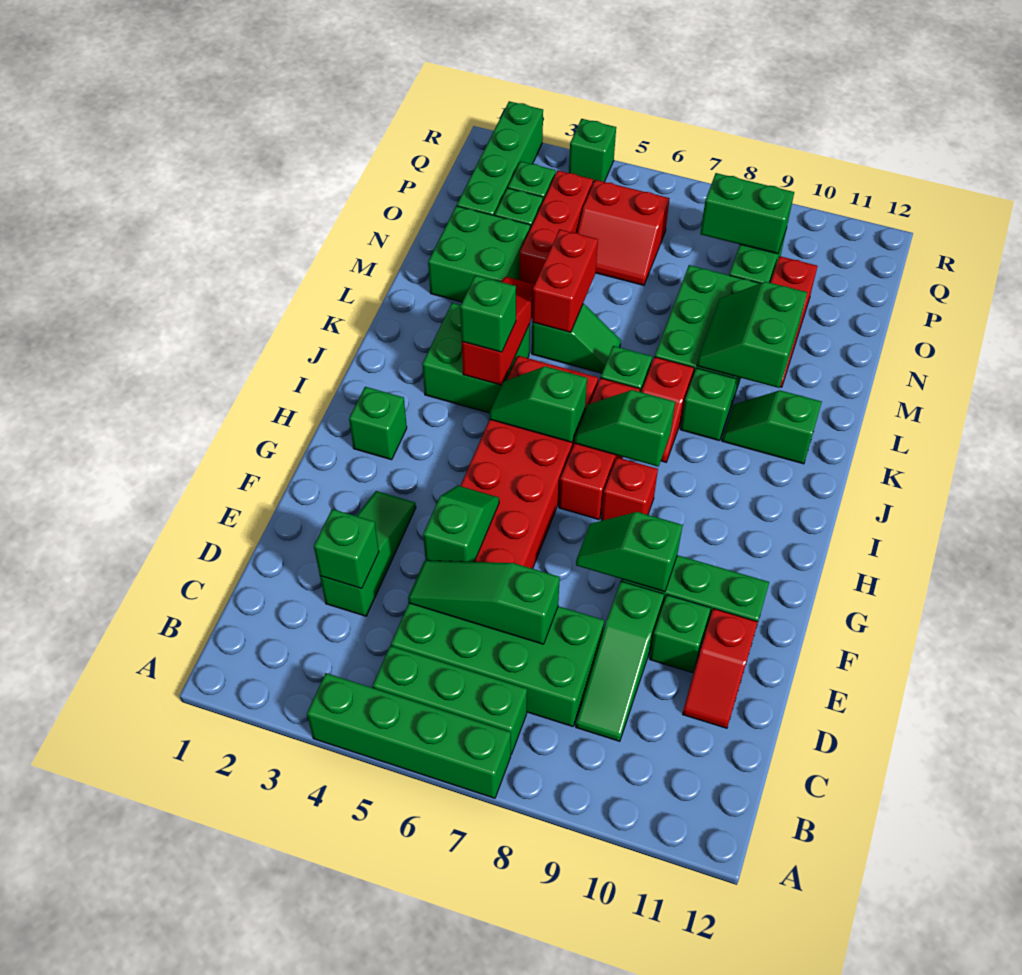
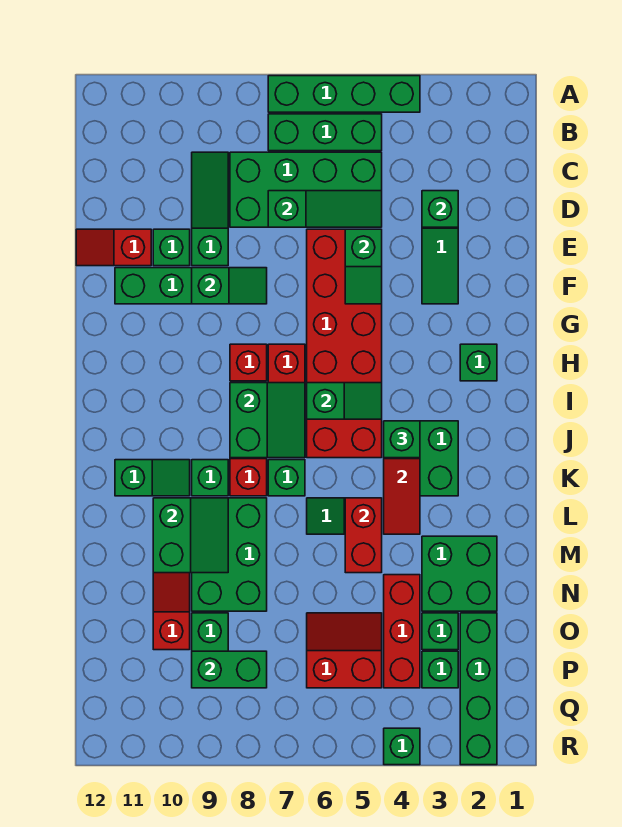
red 1x2 slope [683,609,758,728] -> red 1x2 slope turned to [76,229,151,266]
green 1x2 slope [574,390,675,467] -> green 2x2 slope [230,383,305,458]

